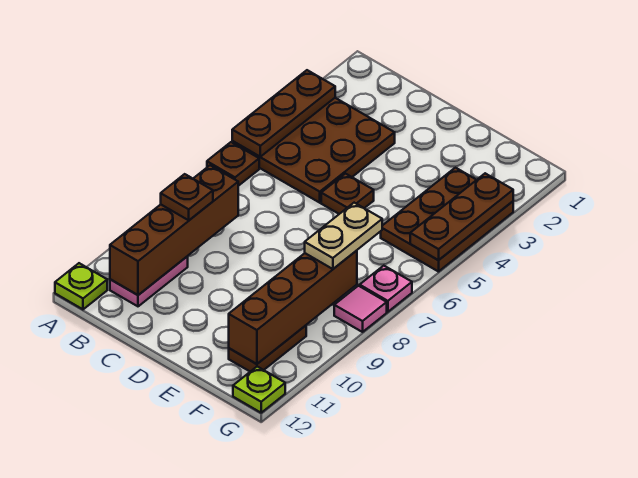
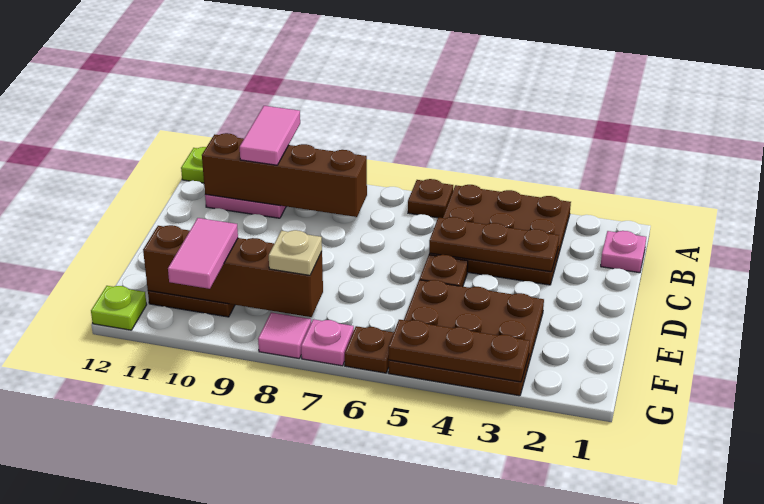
brown 1x3 plate [232,70,335,157] -> brown 1x3 plate moved to [429,217,559,272]
none -> pink 1x2 tile [240,106,300,165]
none -> pink 1x1 plate [601,231,646,273]
brown 1x1 plate [161,174,213,220] -> brown 1x1 plate moved to [345,326,394,373]
brown 2x3 plate [381,168,513,272] -> brown 3x3 plate [388,280,544,396]
tan 1x2 plate [305,203,382,269] -> tan 1x1 plate [269,230,322,275]
none -> pink 1x2 tile [168,218,238,289]

